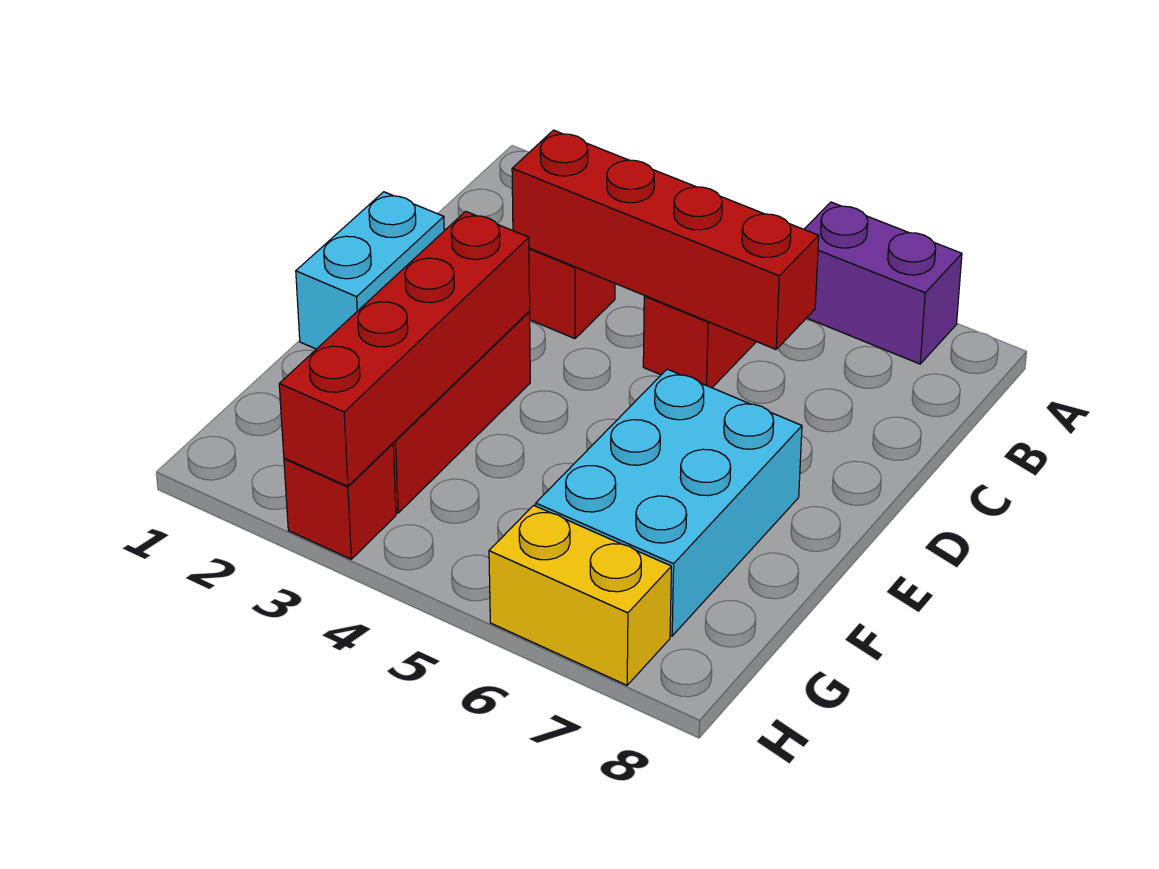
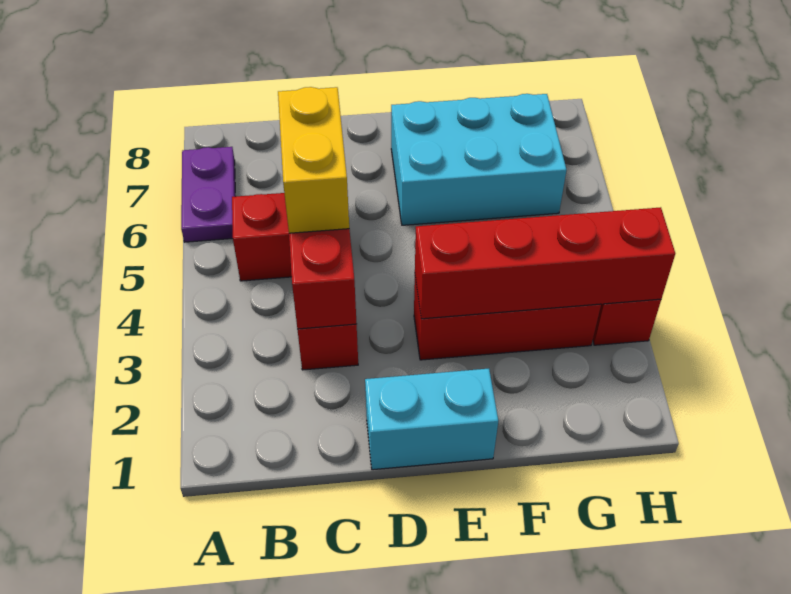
purple 1x2 brick [804,202,962,364] -> purple 1x2 plate [181,147,235,242]
yellow 1x2 brick [489,505,671,685] -> yellow 1x2 brick moved to [278,87,349,233]

